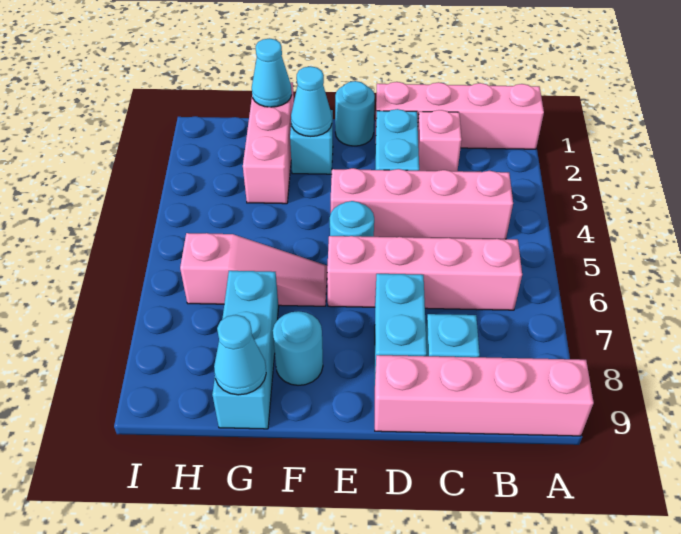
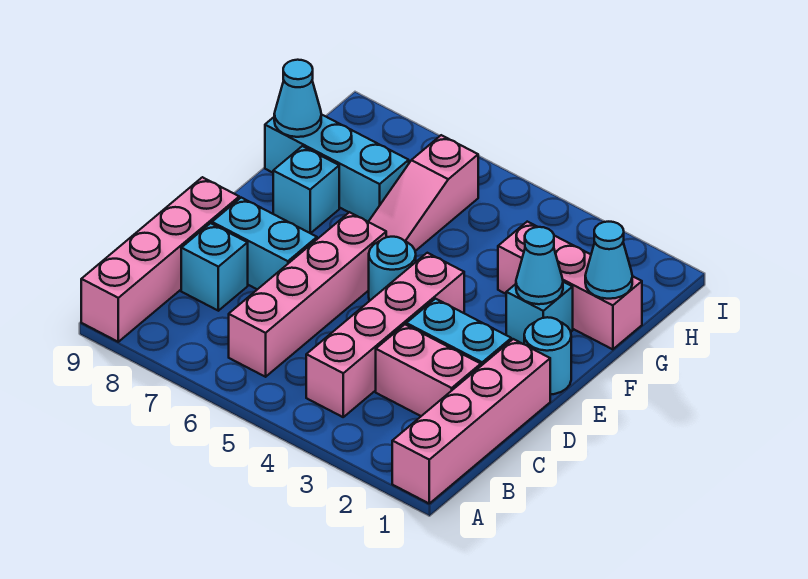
pink 1x1 brick [418,110,462,171] -> pink 1x2 brick [376,325,481,416]
cyan 1x1 round brick [273,311,323,385] -> cyan 1x1 brick [273,146,339,233]

